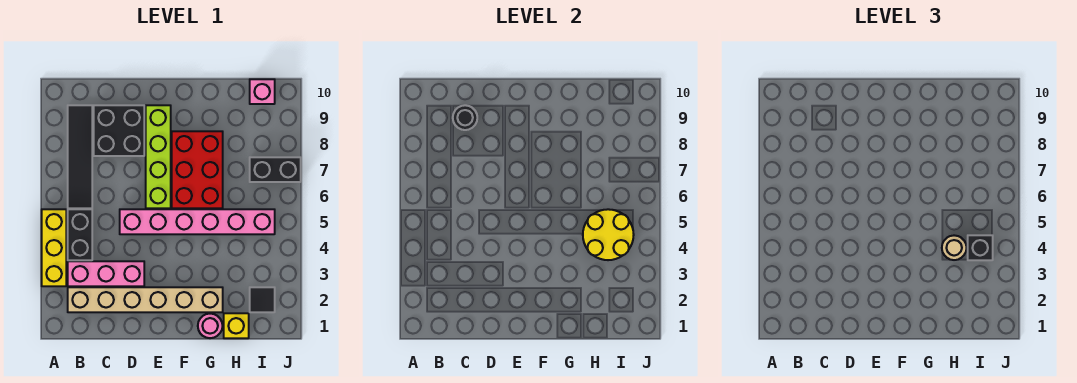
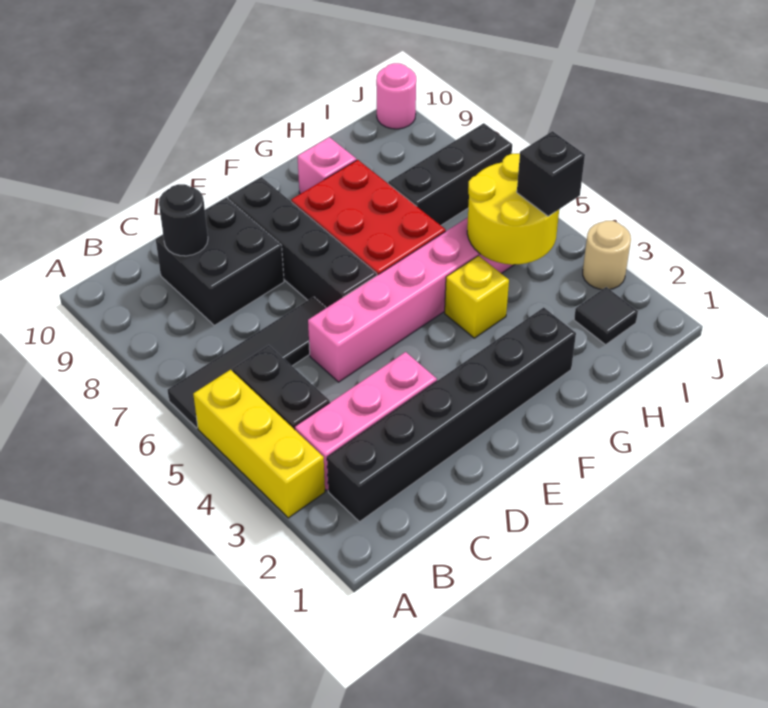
tan 1x6 brick [68,287,223,312] -> black 1x6 brick [327,307,576,522]
black 1x4 tile [68,105,92,208] -> black 1x4 tile turned to [168,297,326,428]
lime 1x4 brick [146,105,171,208] -> black 1x4 brick [228,177,377,308]
pink 1x1 round brick [198,314,222,338] -> pink 1x1 round brick moved to [376,63,416,129]
yellow 1x1 brick [224,313,249,338] -> yellow 1x1 brick moved to [445,256,509,338]
tan 1x1 round brick [942,235,967,260] -> tan 1x1 round brick moved to [583,221,631,290]
black 1x2 brick [250,157,301,182] -> black 1x3 brick [388,123,512,225]
pink 1x1 brick [250,79,275,104] -> pink 1x1 brick moved to [297,137,356,194]

